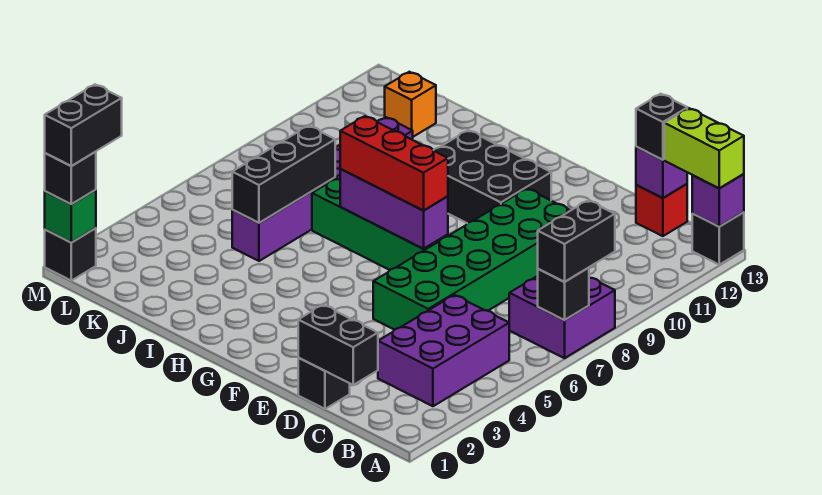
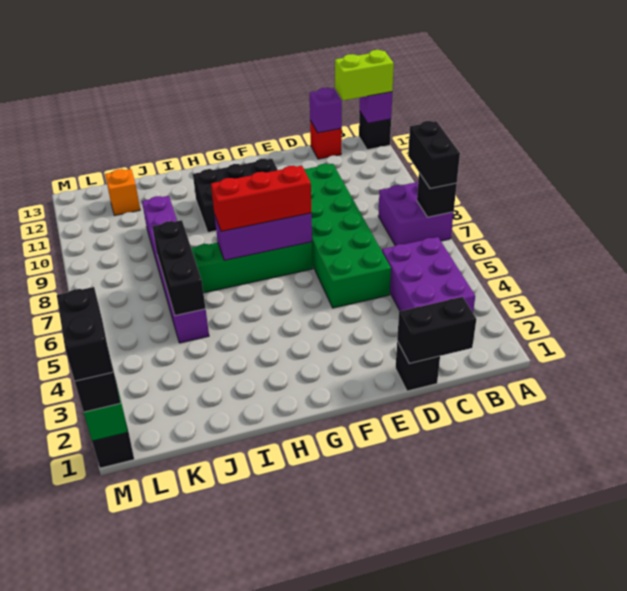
black 1x1 brick [636,94,687,160] -> none

